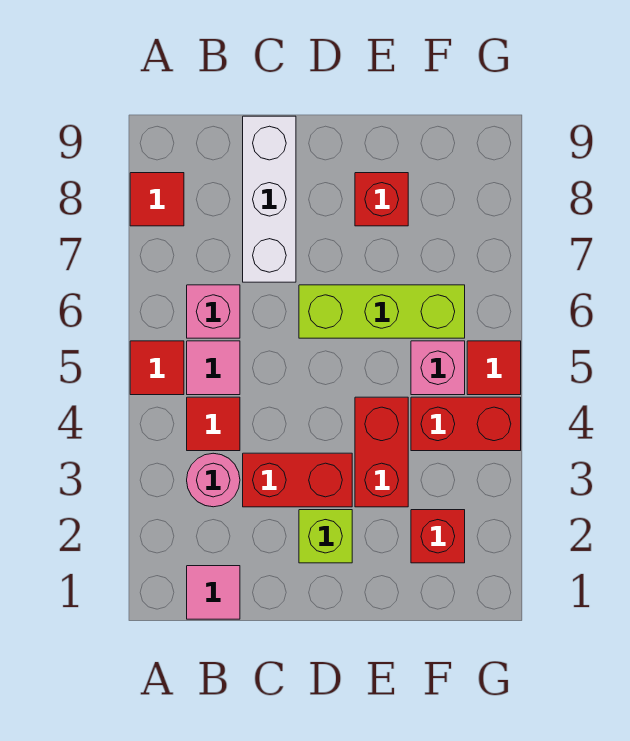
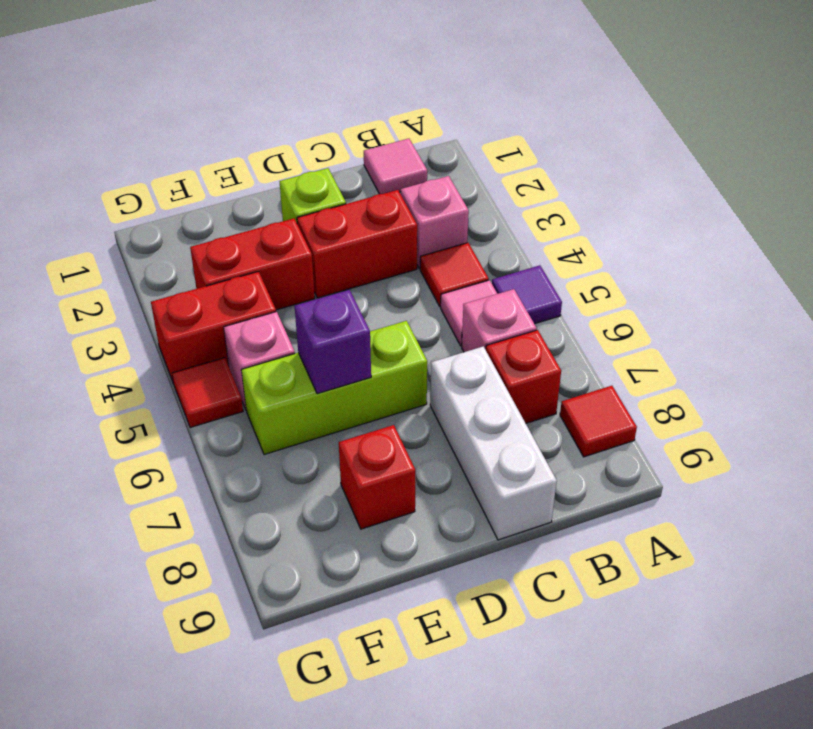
red 1x1 tile [130,341,184,395] -> purple 1x1 tile [492,265,562,324]
pink 1x1 round brick [187,453,240,507] -> pink 1x1 brick [401,176,469,269]
red 1x2 brick [355,397,408,507] -> red 1x2 brick turned to [190,218,315,310]
none -> purple 1x1 brick [295,290,371,394]
red 1x1 brick [411,510,465,563] -> red 1x1 brick moved to [486,330,561,423]

